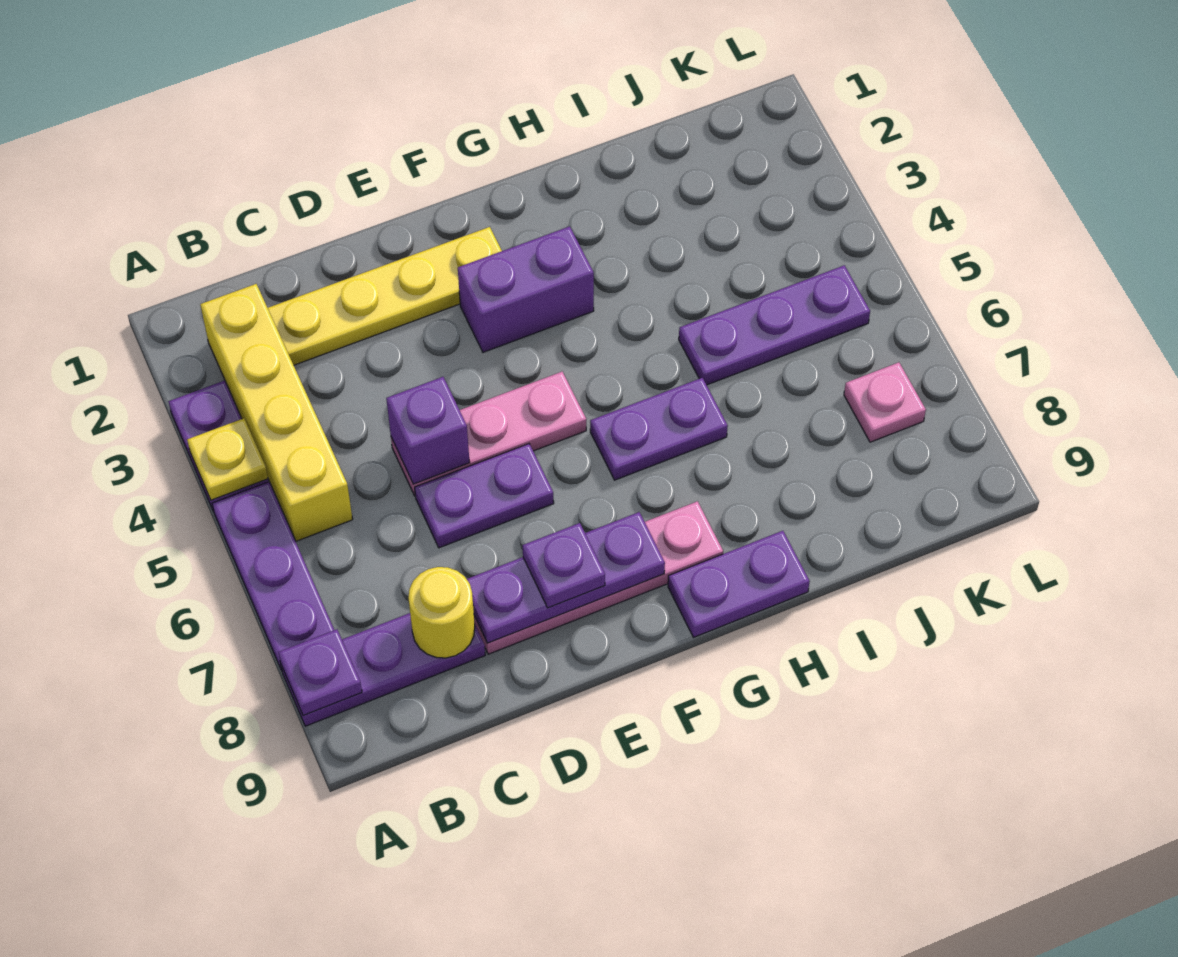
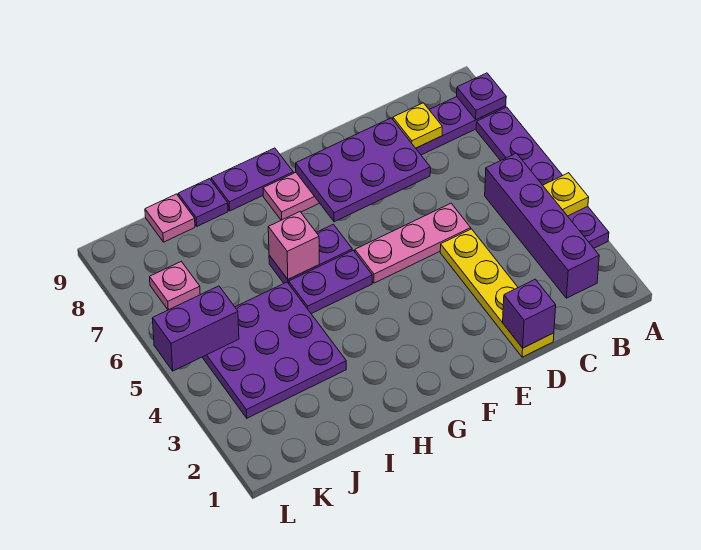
yellow 1x4 brick [200,284,353,541] -> purple 1x4 brick [485,153,599,298]
yellow 1x4 plate [268,227,502,365] -> yellow 1x4 plate turned to [440,229,554,357]
yellow 1x1 round brick [408,567,475,658] -> yellow 1x1 plate [393,103,442,148]
purple 1x1 brick [386,377,470,484] -> purple 1x1 brick moved to [503,279,556,348]
purple 1x2 plate [415,444,554,548] -> purple 1x2 plate moved to [289,250,372,314]
purple 1x3 plate [467,512,665,643] -> purple 2x3 plate [296,118,430,222]
purple 1x1 plate [522,523,605,608] -> purple 1x1 plate moved to [178,179,228,226]
purple 1x2 brick [458,226,594,352] -> purple 1x2 brick moved to [152,286,239,371]
none -> pink 1x1 brick [268,212,319,279]
purple 1x3 plate [679,265,870,385] -> purple 3x3 plate [202,282,346,418]
none -> pink 1x1 plate [145,194,195,242]

